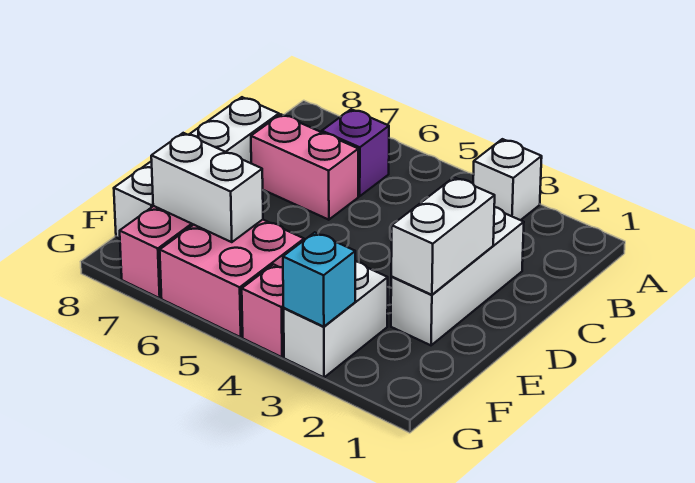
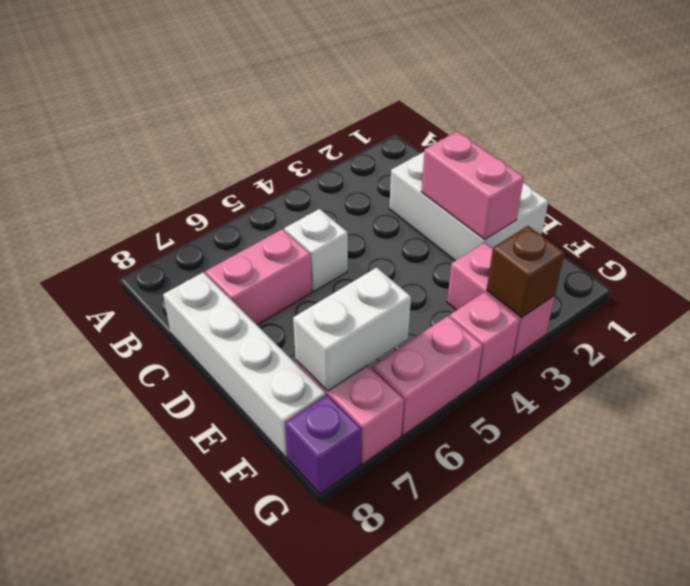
white 1x1 brick [473,139,542,220] -> white 1x1 brick moved to [284,209,348,292]
purple 1x1 brick [322,109,389,196] -> purple 1x1 brick moved to [285,395,361,494]
white 1x3 brick [391,207,524,345] -> white 2x3 brick [389,152,548,261]
white 1x2 brick [391,177,495,295] -> pink 1x2 brick [421,131,524,239]
white 1x2 brick [284,262,388,377] -> pink 1x2 brick [447,243,555,357]
pink 2x2 brick [160,220,304,337] -> pink 1x2 brick [371,316,483,435]
cyan 1x1 brick [283,232,355,327] -> brown 1x1 brick [487,226,565,318]

